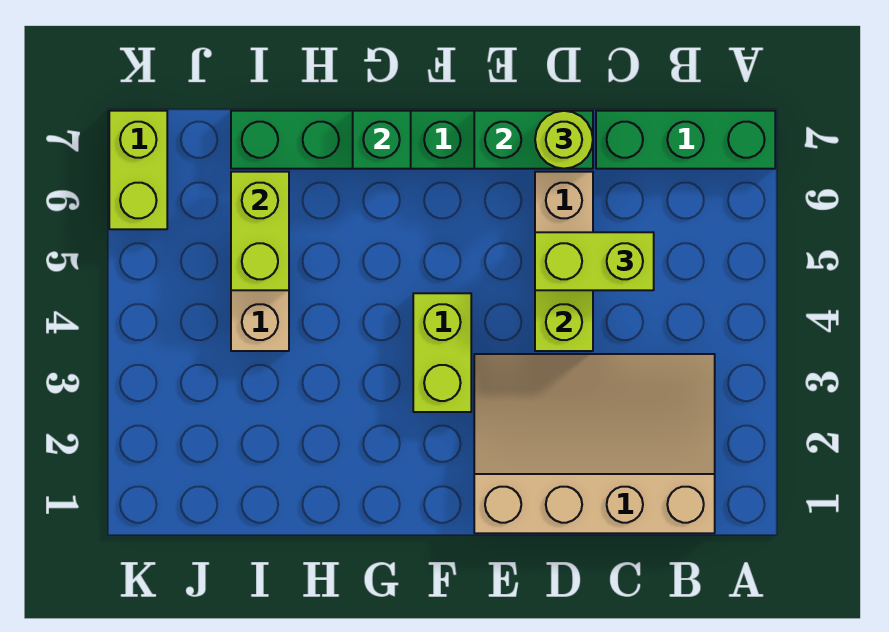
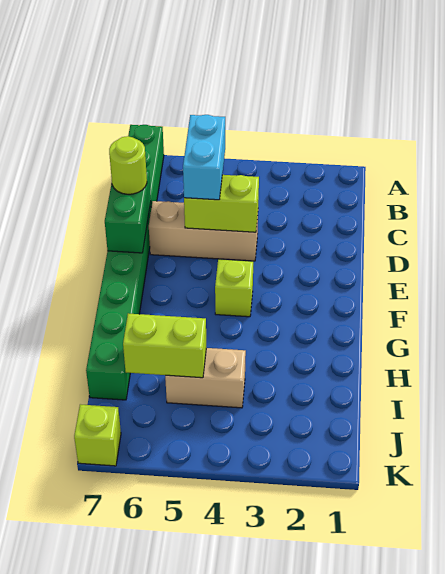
tan 3x4 slope [474,354,715,533] -> none
lime 1x2 brick [535,232,654,290] -> cyan 1x2 brick [183,115,225,200]
lime 1x2 brick [413,293,471,412] -> lime 1x1 brick [215,259,253,317]
green 1x1 brick [353,111,411,169] -> none
lime 1x2 brick [109,111,167,229] -> lime 1x1 brick [74,404,121,466]

